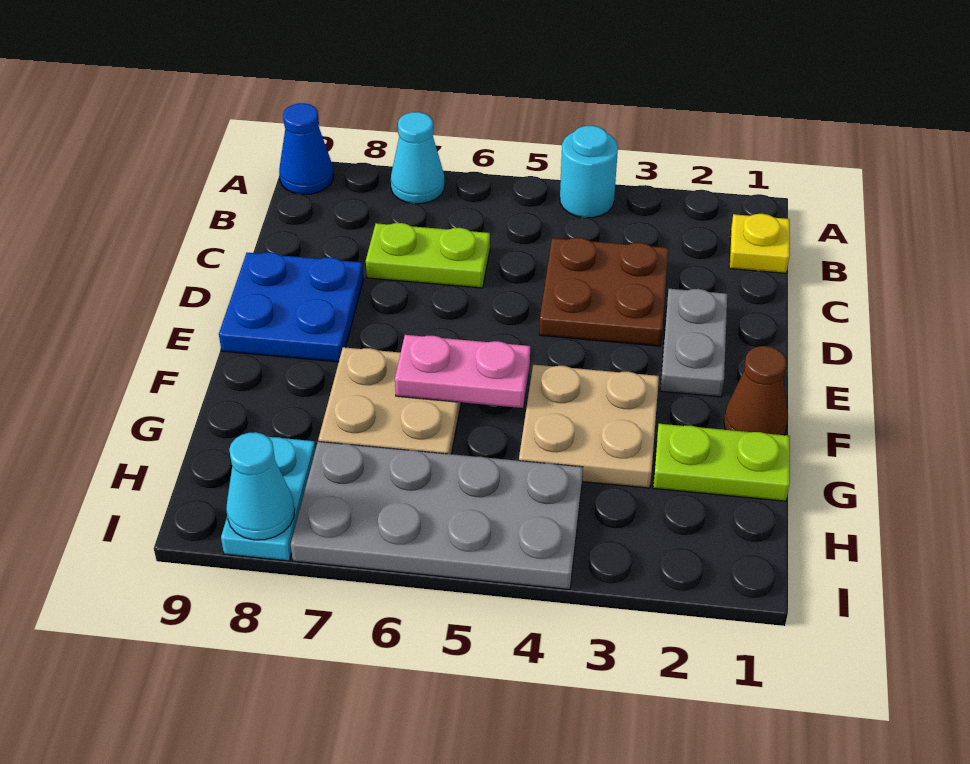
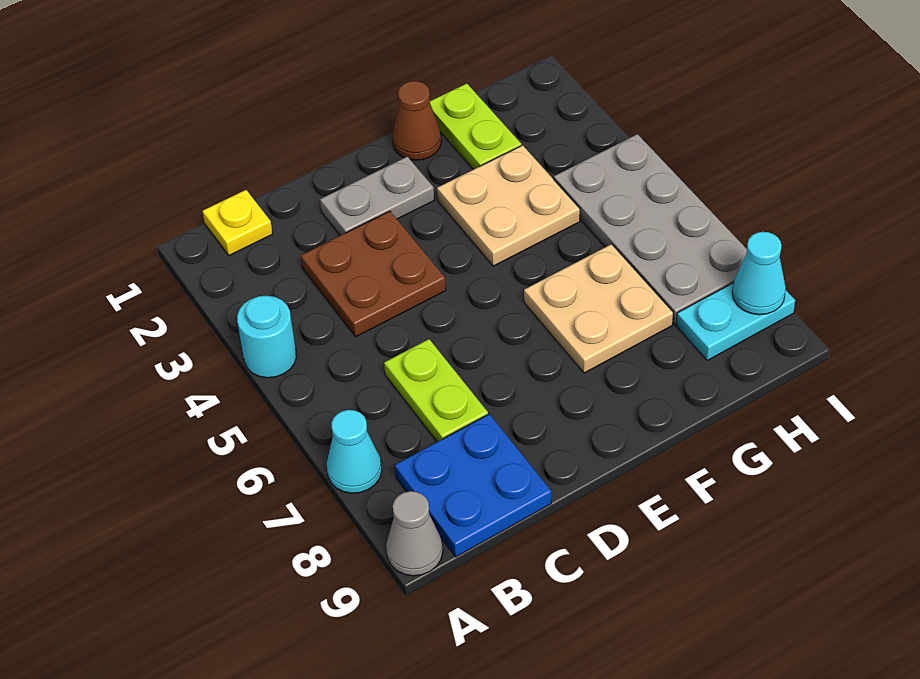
blue 1x1 cone [279,103,333,194] -> grey 1x1 cone [386,491,443,576]
blue 2x2 plate [219,252,363,362] -> blue 2x2 plate moved to [395,414,552,557]
pink 1x2 plate [395,335,530,408] -> none

